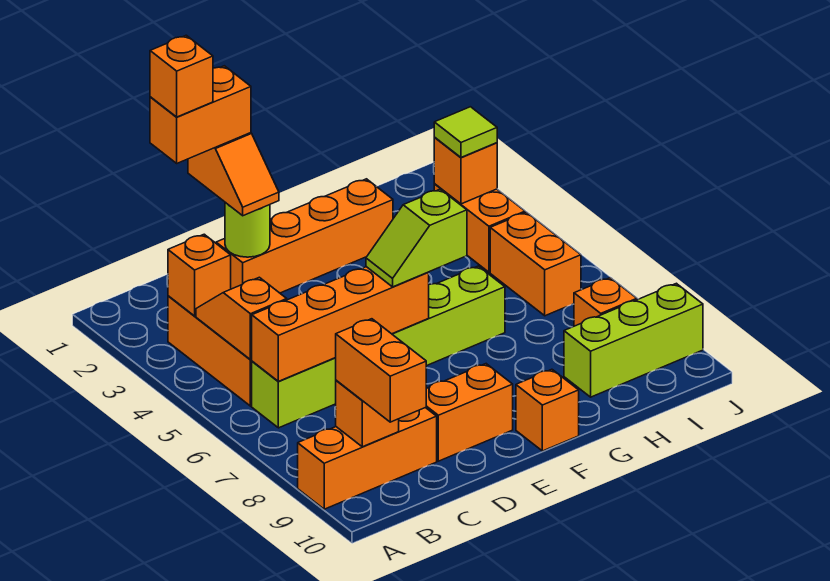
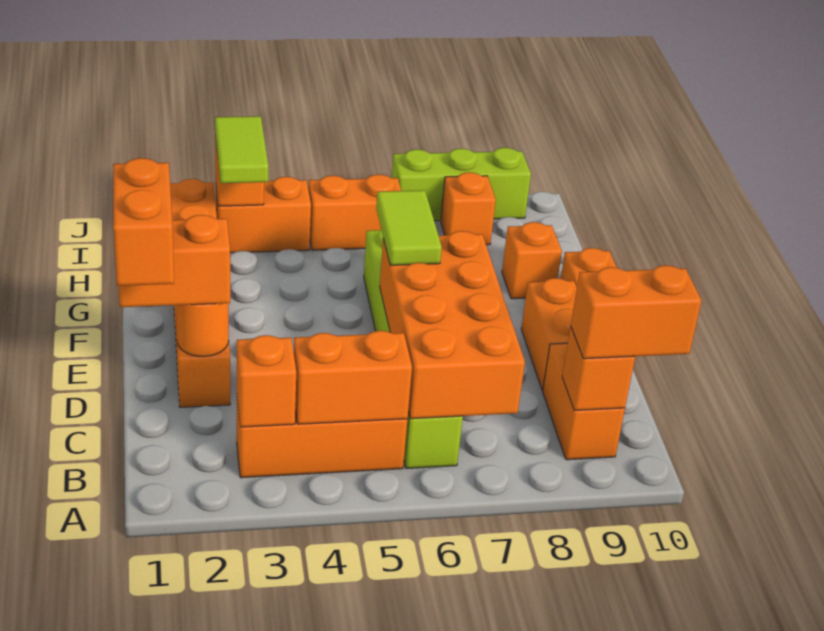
orange 1x3 brick [298,408,437,509] -> orange 1x2 brick [543,343,625,460]
orange 1x2 slope [196,277,287,360] -> orange 1x2 brick [293,331,412,424]
orange 1x4 brick [252,267,429,381] -> orange 2x4 brick [380,231,525,419]
orange 1x1 brick [150,35,213,117] -> orange 1x1 brick moved to [502,222,562,299]
orange 1x2 slope [188,133,279,216] -> orange 1x2 brick [118,215,230,307]
orange 1x4 brick [216,179,393,293] -> orange 1x6 brick [170,179,230,407]
lime 1x1 round brick [225,202,270,257] -> orange 1x1 round brick [176,303,229,357]
lime 1x2 slope [366,189,467,287] -> lime 1x2 tile [376,190,442,265]
lime 1x3 brick [564,283,703,397] -> lime 1x3 brick turned to [392,148,531,221]
lime 1x1 tile [434,107,497,157] -> lime 1x2 tile [215,116,268,183]

